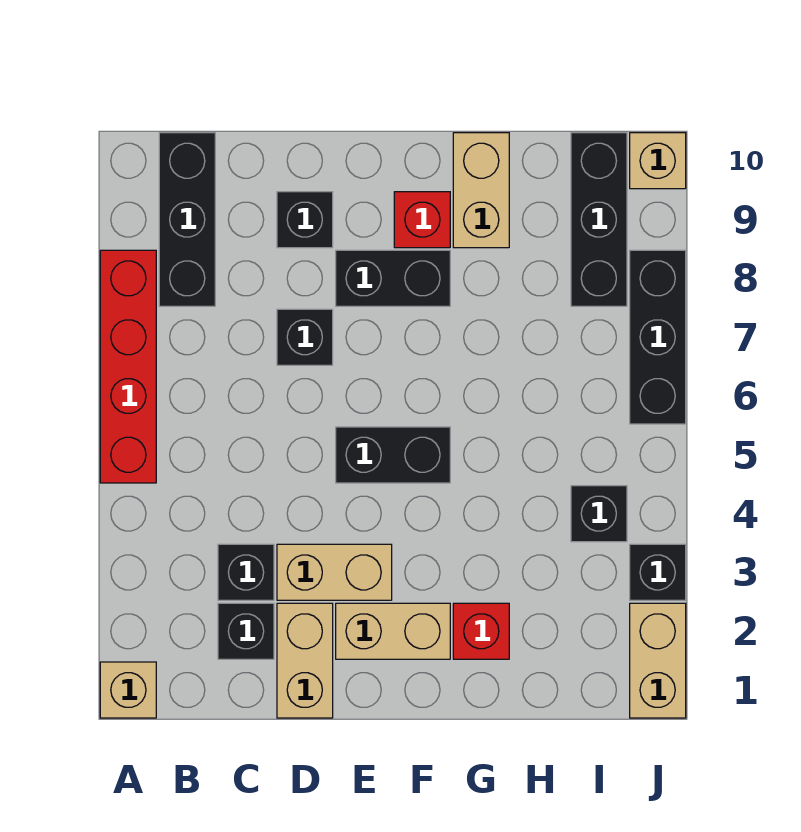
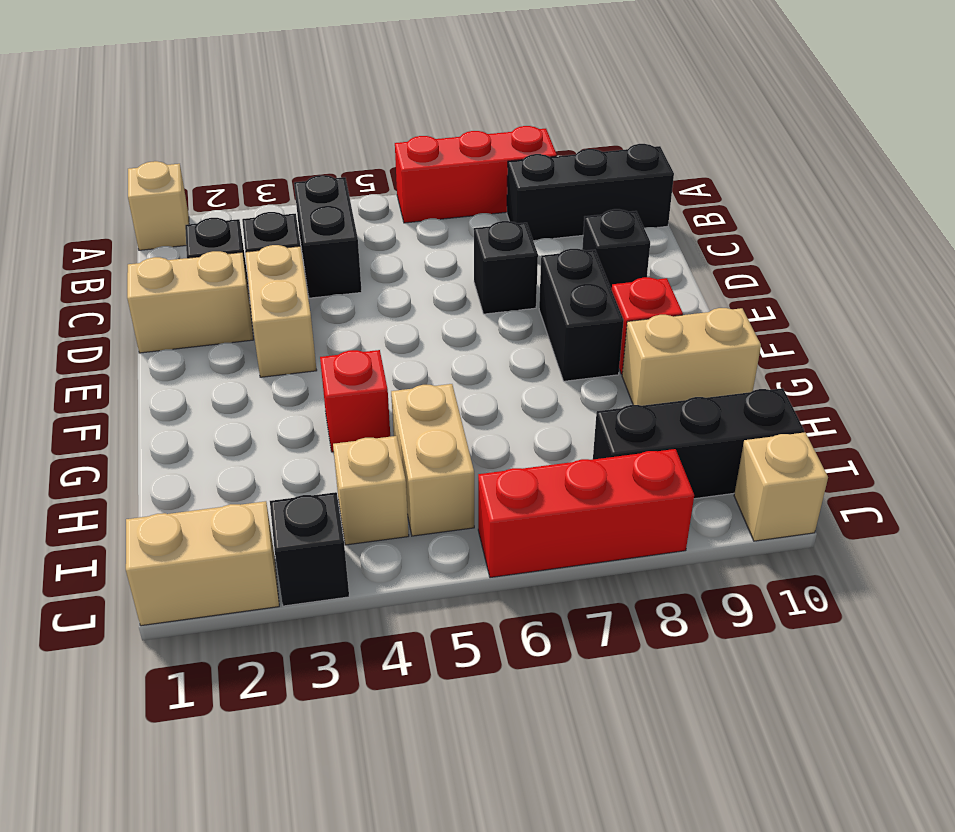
red 1x4 brick [100,250,156,483] -> red 1x3 brick [395,126,557,223]
tan 1x2 brick [336,603,450,659] -> tan 1x2 brick moved to [391,384,474,536]
black 1x2 brick [336,427,450,483] -> black 1x2 brick moved to [294,175,362,298]
red 1x1 brick [453,603,509,659] -> red 1x1 brick moved to [320,350,390,452]
black 1x1 brick [571,486,627,542] -> tan 1x1 brick [333,436,409,545]
black 1x3 brick [630,250,686,424] -> red 1x3 brick [478,449,694,578]

